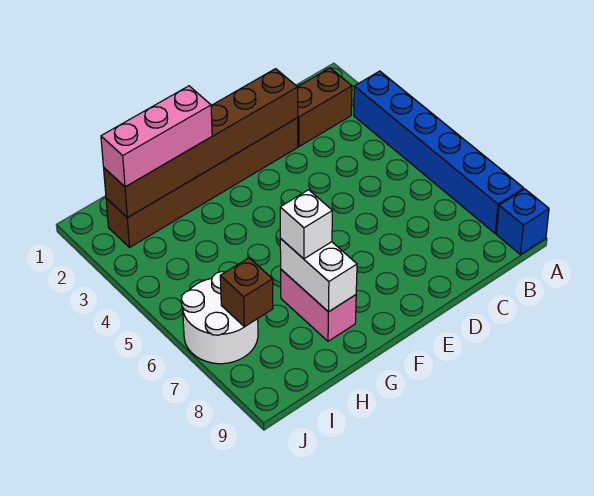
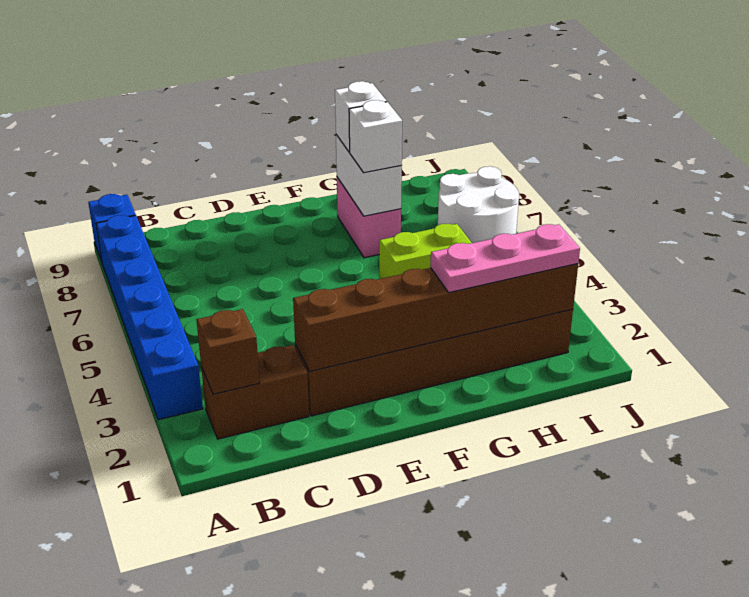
pink 1x3 brick [101,86,212,187] -> pink 1x3 plate [430,224,580,293]
none -> lime 1x2 brick [379,224,472,279]
none -> white 1x1 brick [335,81,387,152]
brown 1x1 brick [220,258,273,327] -> brown 1x1 brick moved to [196,309,260,394]

